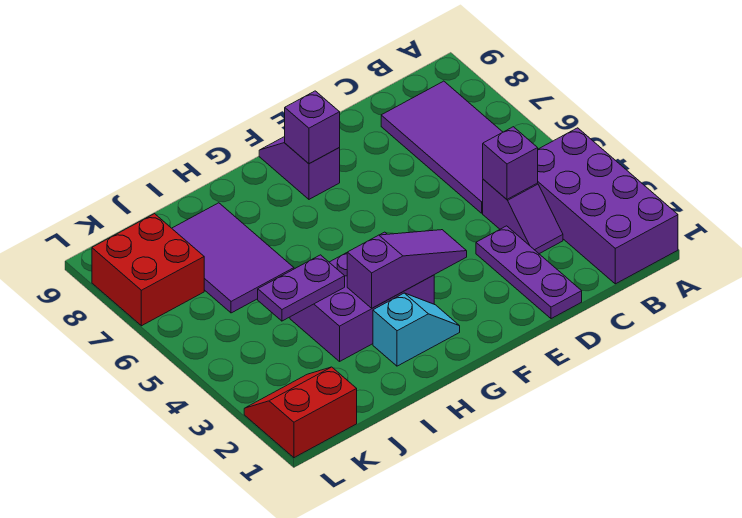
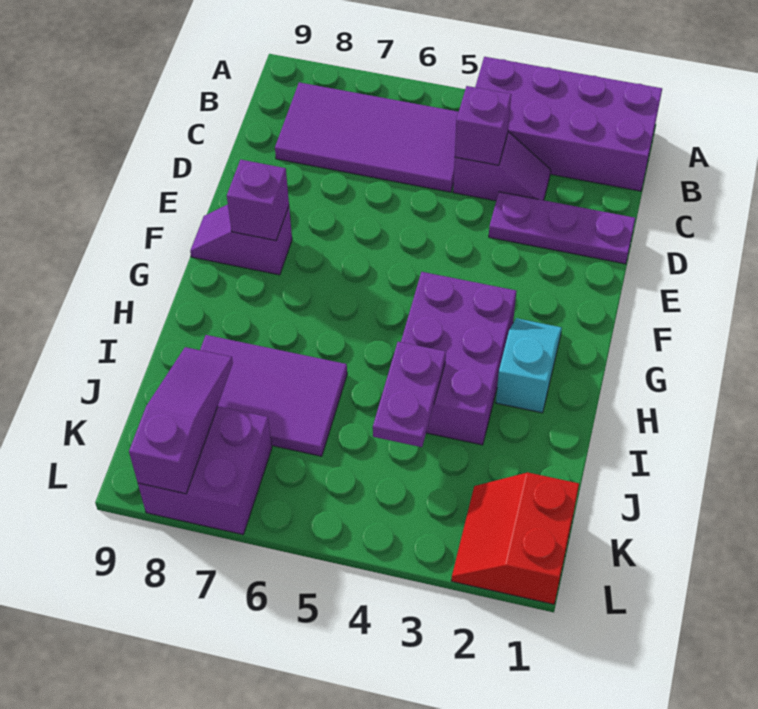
purple 1x3 slope [347,230,467,308] -> purple 1x3 slope moved to [129,347,233,494]
red 2x2 brick [92,214,204,326] -> purple 2x2 brick [138,406,272,535]

